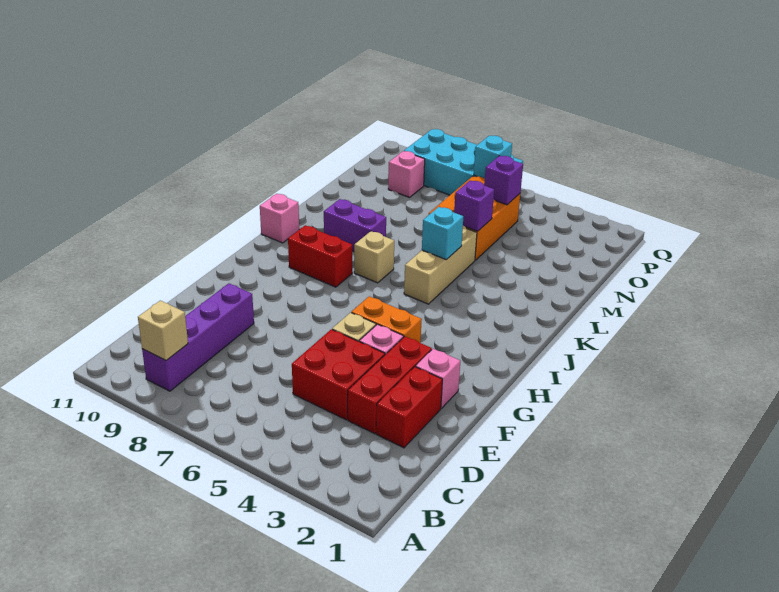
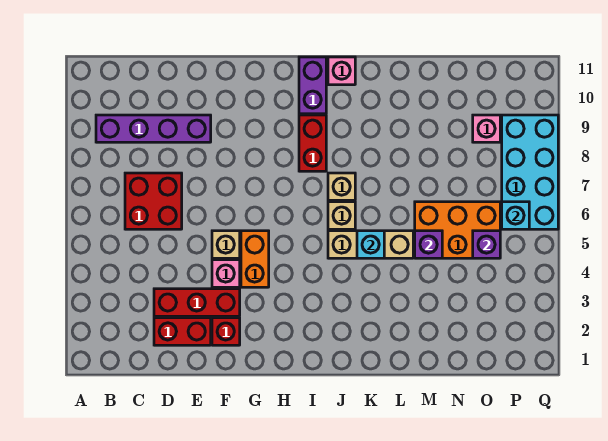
tan 1x1 brick [138,301,188,360] -> tan 1x1 brick moved to [328,202,355,229]
red 2x2 brick [292,329,385,420] -> red 2x2 brick moved to [125,173,182,229]
pink 1x1 brick [416,349,460,408] -> red 1x1 brick [212,318,240,345]
purple 1x2 brick [324,199,386,252] -> purple 1x2 brick moved to [299,57,326,114]

